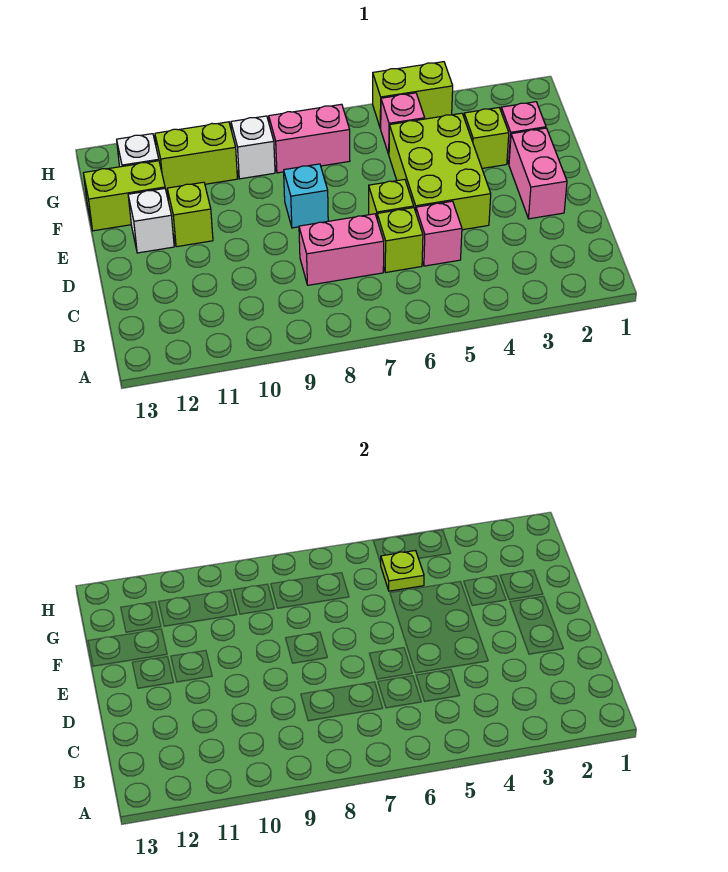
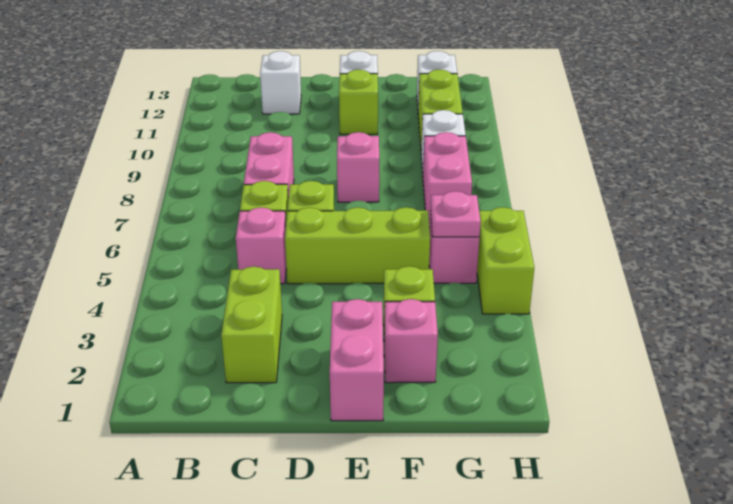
none -> white 1x1 brick [260,51,301,114]
pink 1x2 brick [509,128,567,219] -> pink 1x2 brick turned to [330,299,384,421]
lime 2x3 brick [389,113,491,230] -> lime 1x3 brick [285,207,430,284]
cyan 1x1 brick [284,164,328,228] -> pink 1x1 brick [337,132,379,202]
lime 1x2 brick [83,161,165,231] -> lime 1x2 brick moved to [221,266,282,383]
lime 1x1 plate [381,551,424,591] -> pink 1x1 plate [430,191,481,237]

